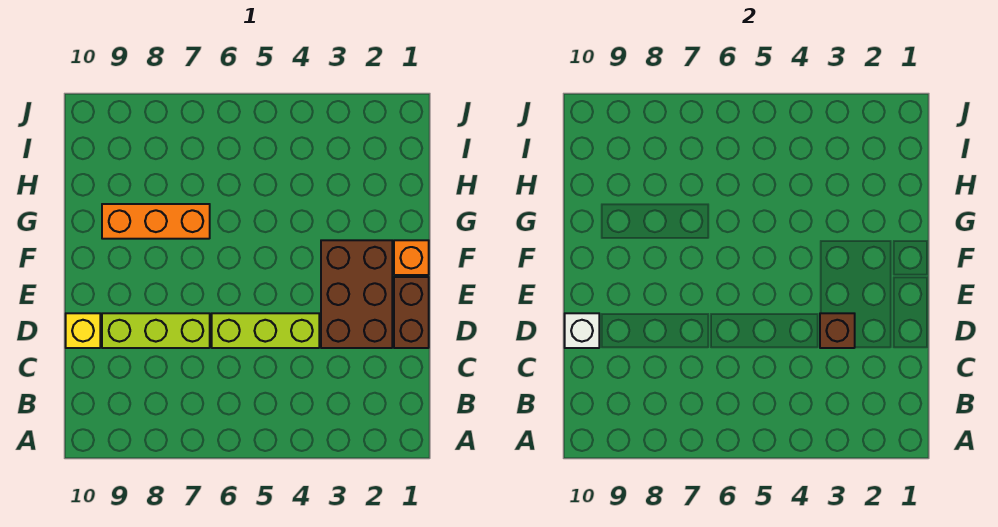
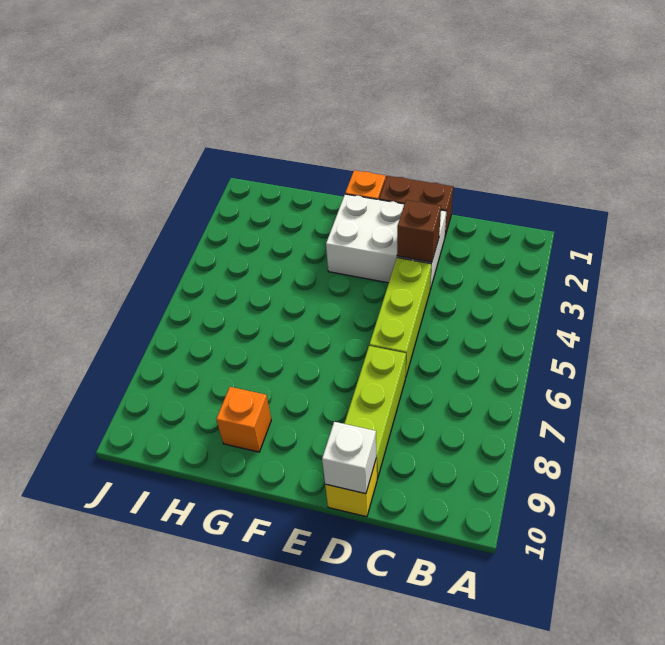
brown 2x3 brick [321,240,392,348] -> white 2x3 brick [326,194,446,289]
orange 1x3 brick [102,204,210,239] -> orange 1x1 brick [216,387,271,452]

